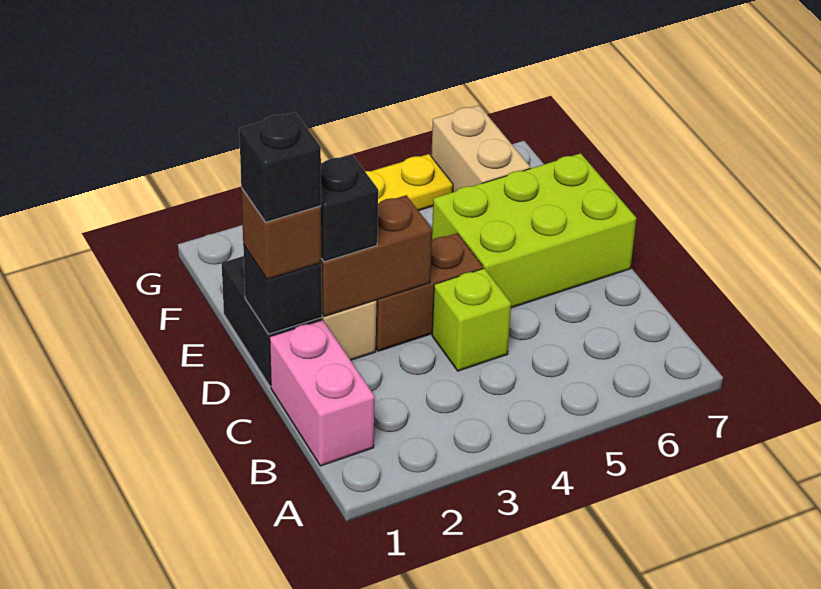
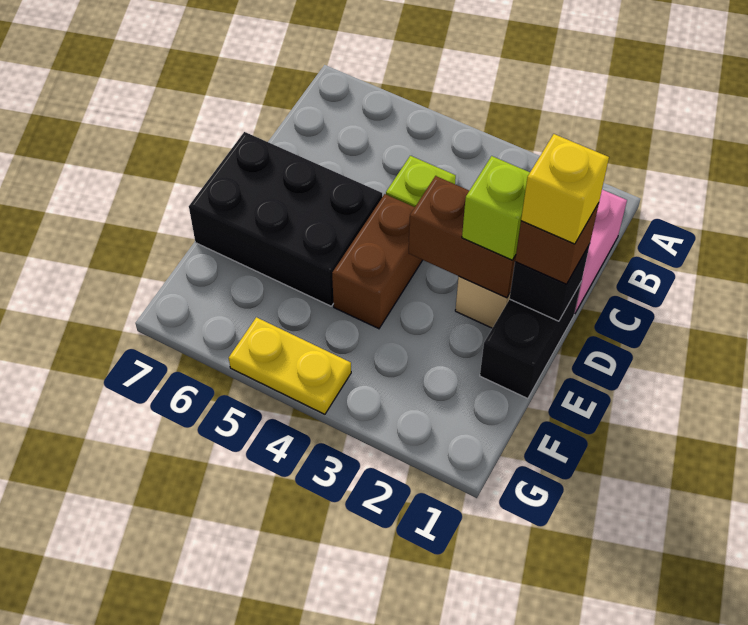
black 1x1 brick [239,112,321,222] -> yellow 1x1 brick [521,134,609,244]
black 1x1 brick [321,155,378,262] -> lime 1x1 brick [462,156,530,260]
brown 1x2 brick [376,233,483,351] -> brown 1x2 brick turned to [332,194,422,329]
lime 2x3 brick [432,153,636,308] -> black 2x3 brick [189,132,382,306]
tan 1x2 brick [431,105,530,192] -> none

